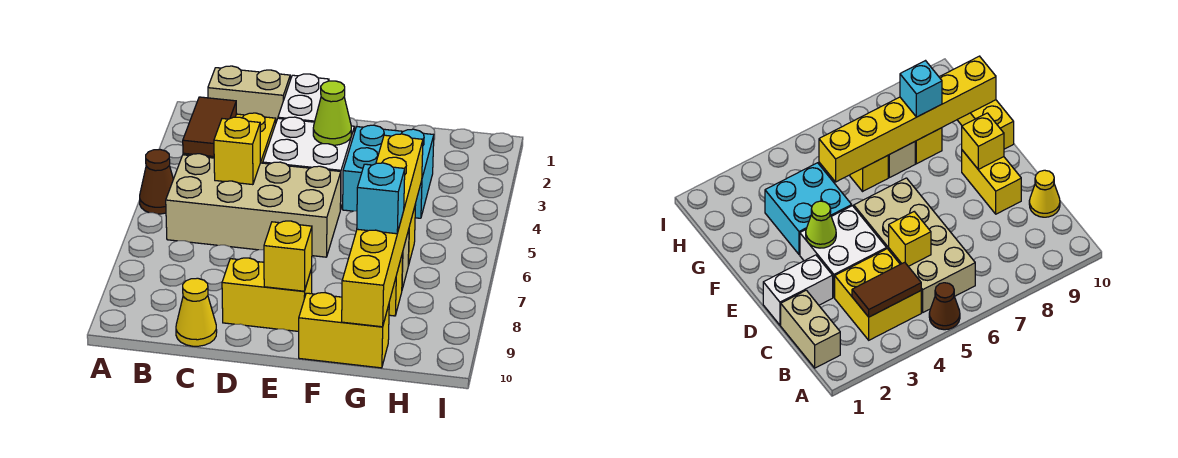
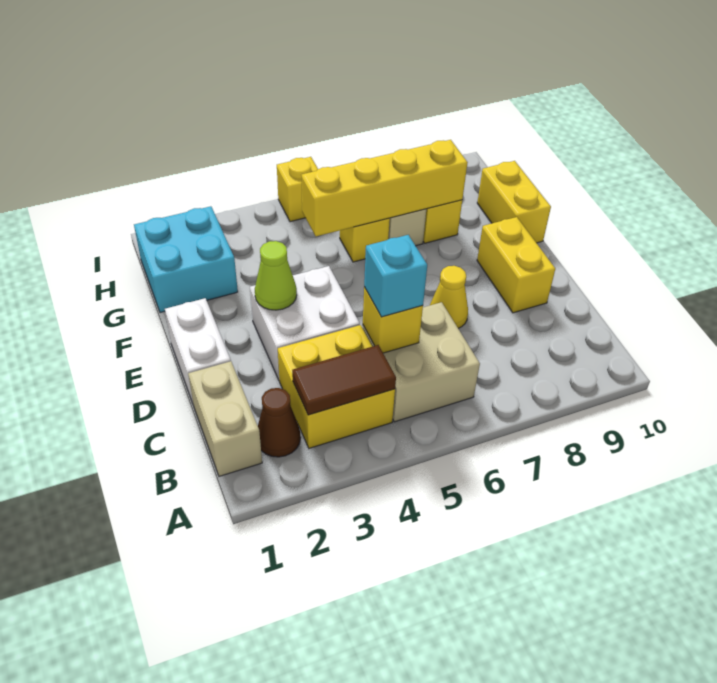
brown 1x1 cone [140,150,173,214] -> brown 1x1 cone moved to [258,388,301,457]
tan 2x4 brick [166,154,341,257] -> tan 2x2 brick [362,302,480,422]
yellow 1x1 cone [176,278,217,346] -> yellow 1x1 cone moved to [430,266,468,328]
white 1x2 brick [278,74,329,122] -> white 1x2 brick turned to [165,298,231,403]
yellow 1x1 brick [264,221,312,291] -> yellow 1x1 brick moved to [277,157,318,222]
cyan 2x2 brick [343,125,434,218] -> cyan 2x2 brick moved to [134,206,238,313]
yellow 1x6 brick [342,134,423,327] -> yellow 1x4 brick [301,140,468,236]
cyan 1x1 brick [357,163,405,234] -> cyan 1x1 brick moved to [364,235,427,317]

